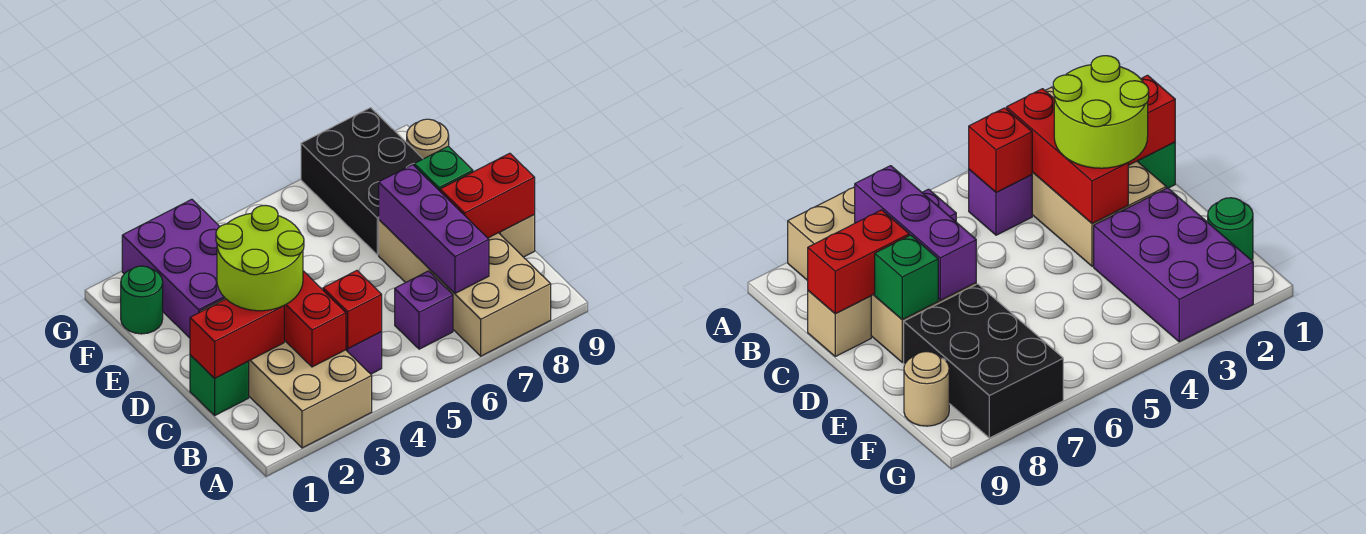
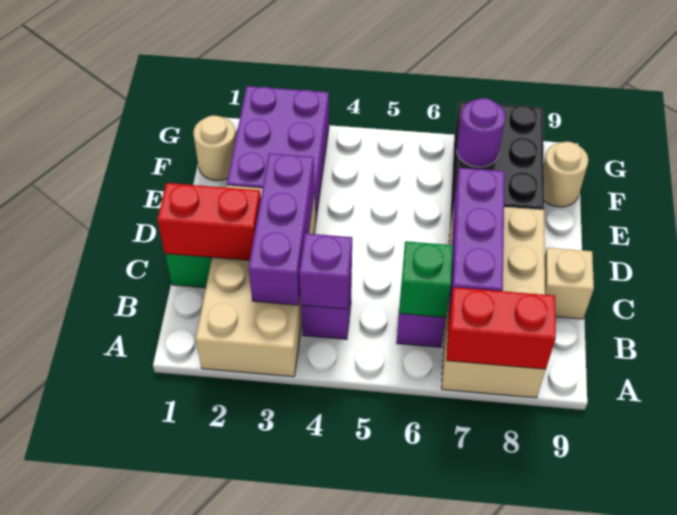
red 1x3 brick [284,271,346,367] -> purple 1x3 brick [248,153,315,305]
red 1x1 brick [323,271,382,349] -> purple 1x1 brick [299,233,352,309]
lime 2x2 round brick [216,205,304,311] -> none
red 1x2 brick [440,153,535,238] -> red 1x2 brick moved to [446,287,556,369]
green 1x1 brick [414,146,473,191] -> green 1x1 brick moved to [399,241,453,317]
green 1x1 round brick [121,266,163,334] -> tan 1x1 round brick [193,116,236,181]
none -> purple 1x1 round brick [457,98,506,167]

